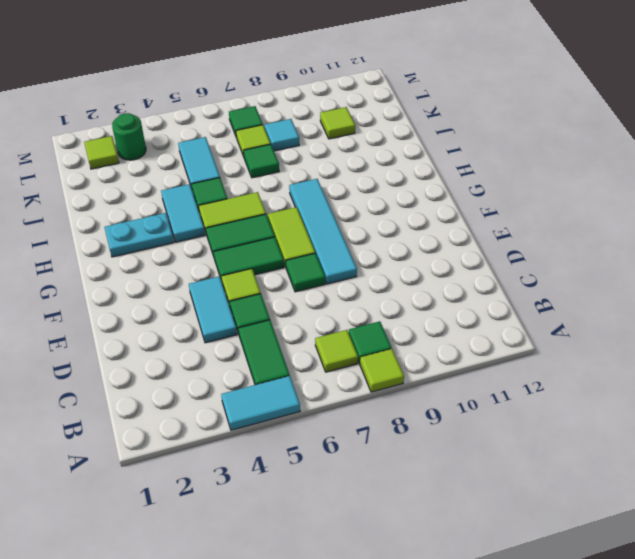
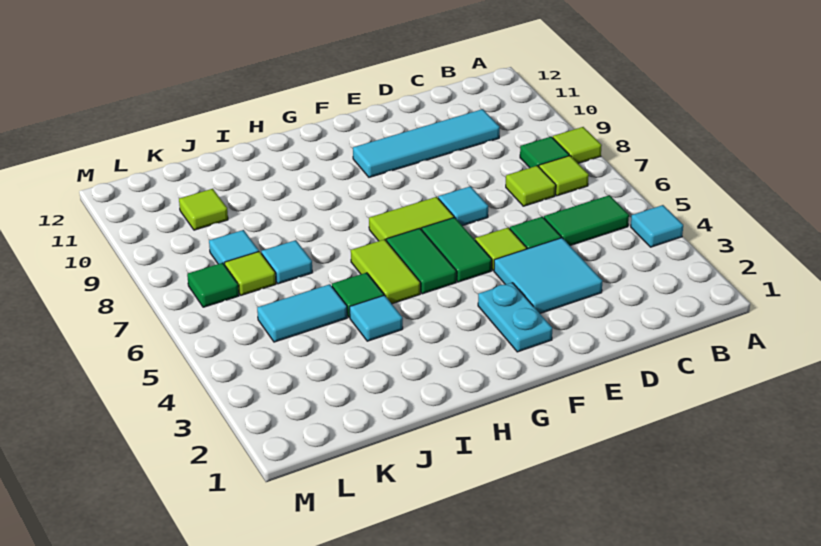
cyan 1x2 tile [221,376,300,430] -> cyan 1x1 tile [631,205,683,247]
cyan 1x2 tile [189,276,237,343] -> cyan 2x2 tile [494,238,602,313]
green 1x1 tile [286,253,325,292] -> cyan 1x1 tile [438,186,488,226]
cyan 1x4 tile [289,179,357,284] -> cyan 1x4 tile moved to [353,109,500,177]
cyan 1x2 plate [104,213,174,257] -> cyan 1x2 plate moved to [478,283,552,352]
cyan 1x2 tile [161,184,205,242] -> cyan 1x1 tile [350,295,403,341]
green 1x1 tile [244,144,279,178] -> cyan 1x1 tile [261,240,312,284]
lime 1x1 tile [84,136,119,169] -> lime 1x1 tile moved to [506,166,556,206]
green 1x1 round brick [112,113,146,160] -> none

